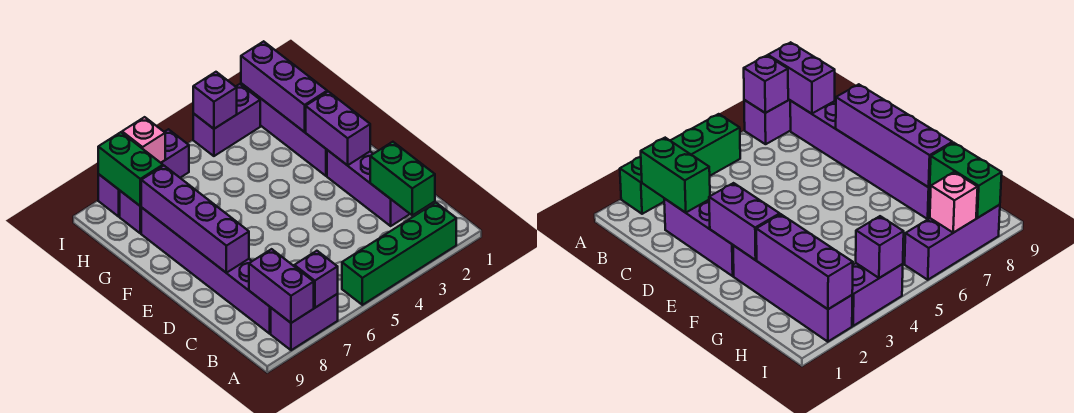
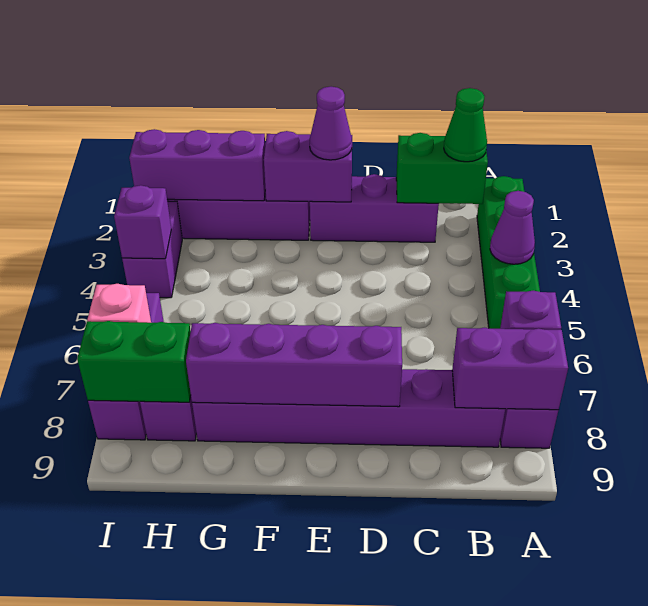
none -> purple 1x1 cone [490,191,535,264]
none -> green 1x1 cone [444,88,487,162]
none -> purple 1x1 cone [310,87,352,160]

